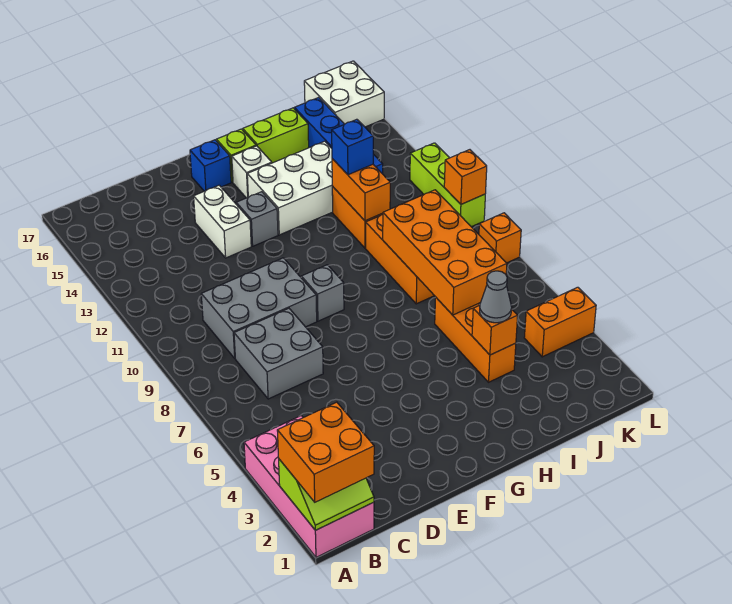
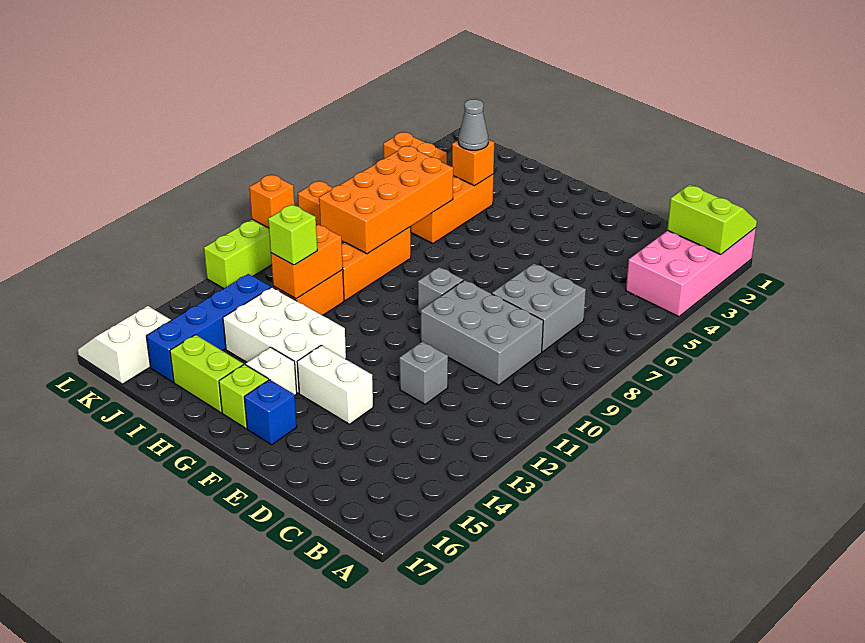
orange 2x2 brick [277,402,374,502] -> none
white 1x2 brick [194,185,251,258] -> white 1x2 brick turned to [297,345,373,424]
grey 1x1 brick [236,192,278,246] -> grey 1x1 brick moved to [399,341,448,404]
blue 1x1 brick [332,119,373,175] -> lime 1x1 brick [268,205,317,265]
white 2x2 brick [304,61,384,127] -> white 2x2 slope [78,306,171,384]

